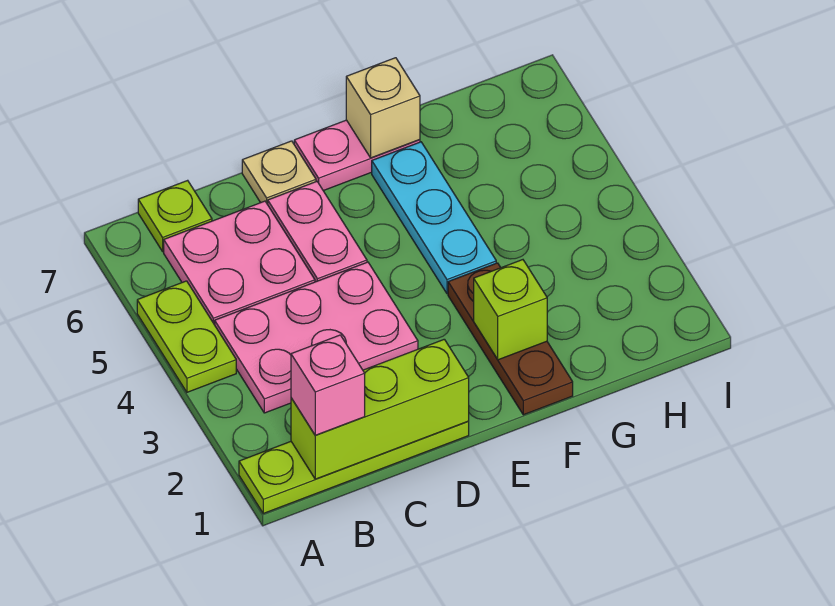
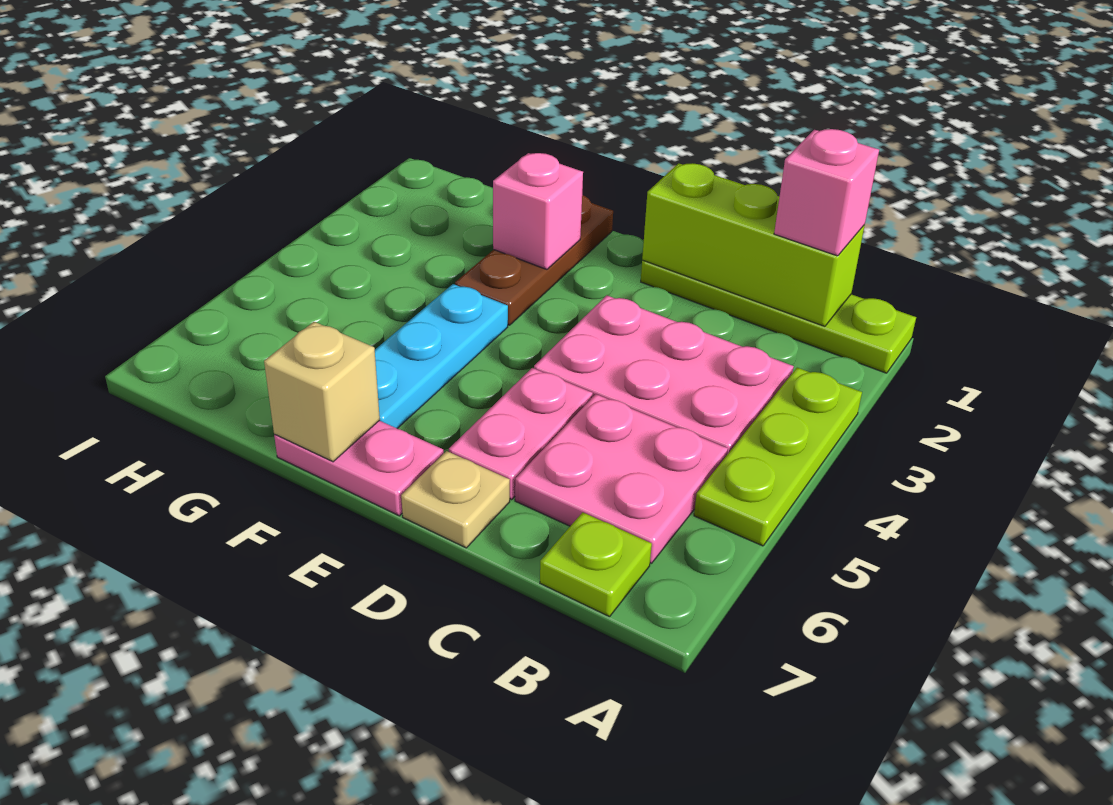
lime 1x2 plate [137,281,236,392] -> lime 1x3 plate [694,368,862,546]
lime 1x1 brick [474,260,547,360] -> pink 1x1 brick [493,153,583,269]

